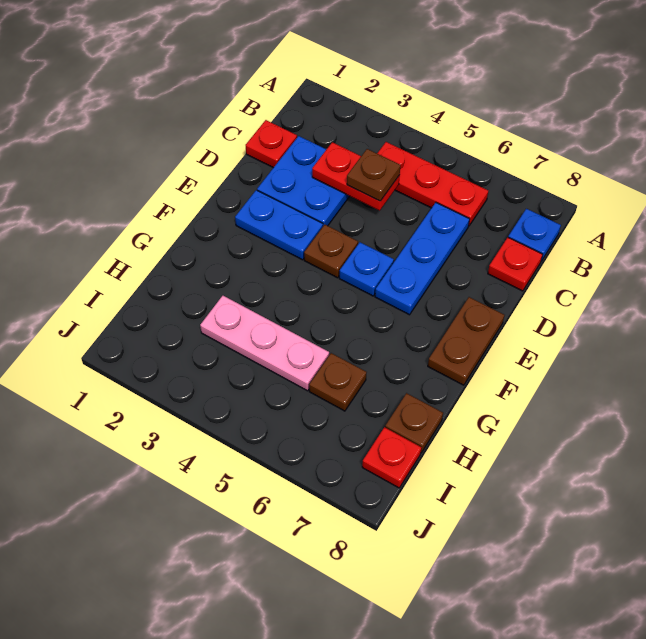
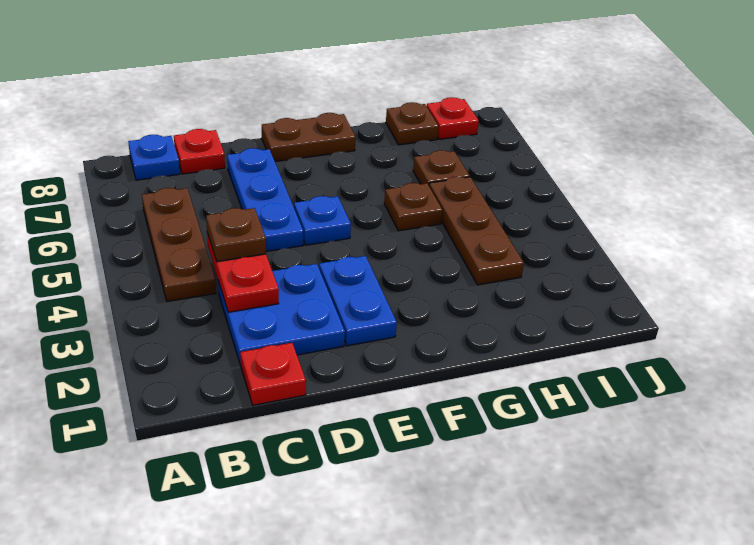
red 1x3 plate [377,142,488,226] -> brown 1x3 plate [142,188,216,301]
blue 1x3 plate [375,203,470,315] -> blue 1x3 plate turned to [227,148,303,251]
brown 1x1 plate [304,225,358,278] -> brown 1x1 plate moved to [384,183,442,231]
pink 1x3 plate [200,296,329,391] -> brown 1x3 plate [429,177,524,285]

